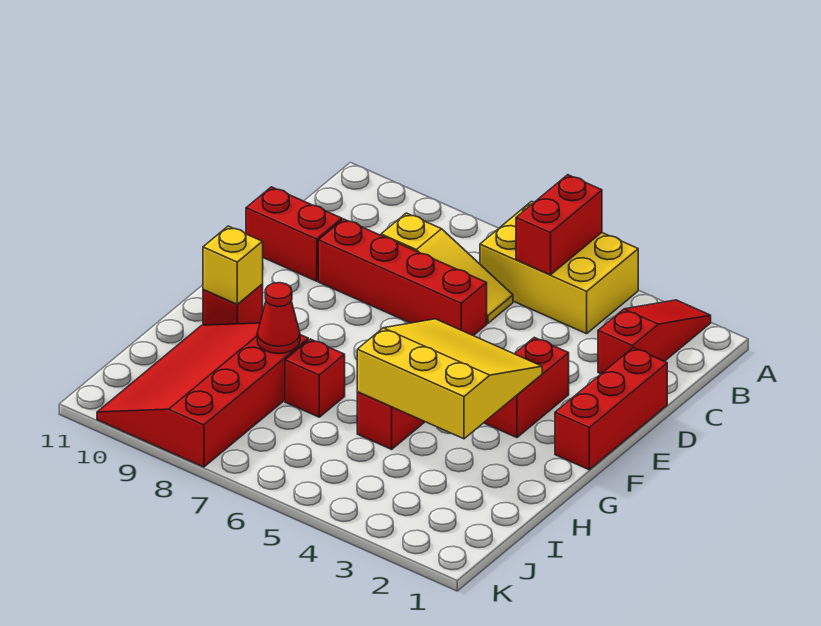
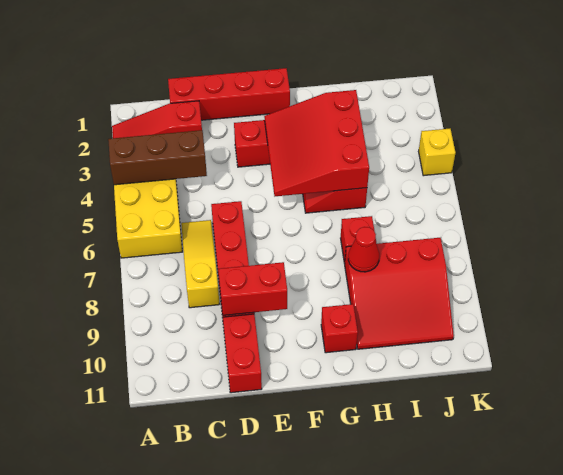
none -> brown 1x3 brick [108,130,207,185]
red 1x2 brick [516,175,602,275] -> red 1x2 brick moved to [218,262,287,315]
red 1x3 brick [555,348,667,470] -> red 1x4 brick [168,68,290,120]
yellow 3x3 slope [357,319,542,439] -> red 3x3 slope [264,90,369,196]
yellow 1x1 brick [203,226,263,304] -> yellow 1x1 brick moved to [419,129,456,176]
red 3x4 slope [97,323,308,467] -> red 3x3 slope [345,238,454,349]

